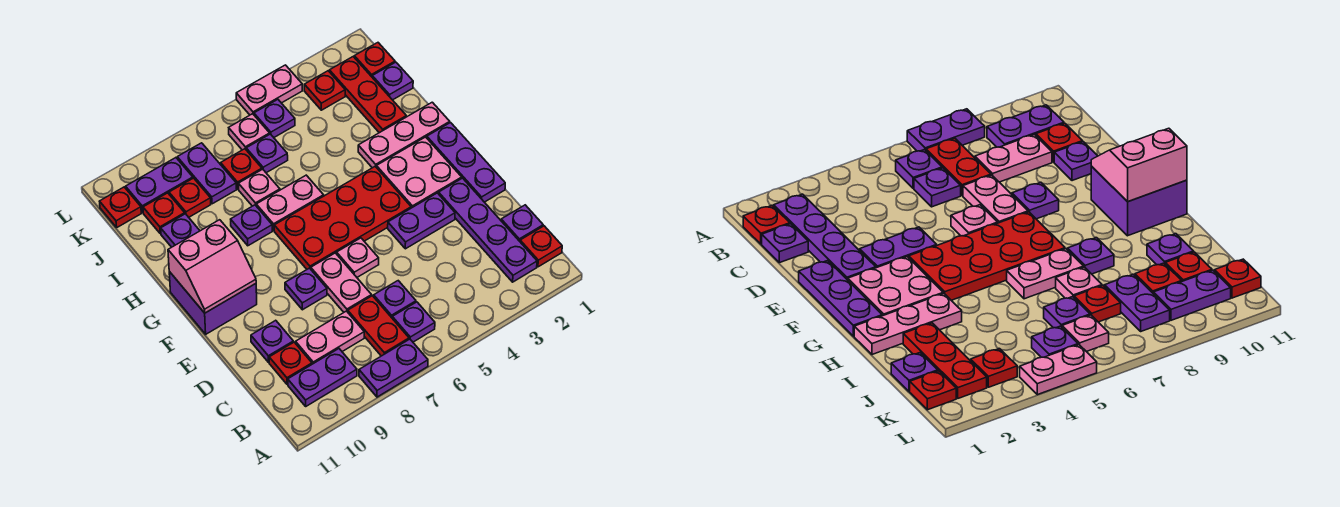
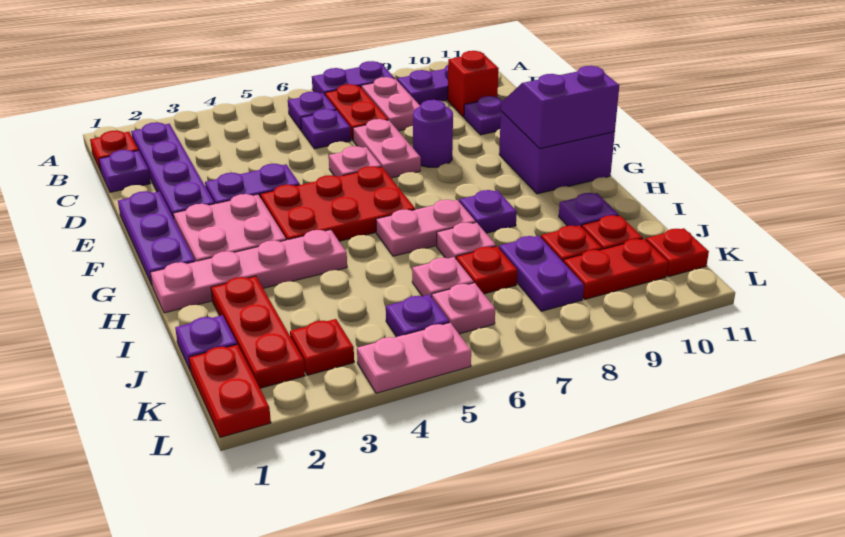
pink 1x2 plate [296,311,364,364] -> pink 1x2 plate turned to [361,77,420,131]
red 1x1 plate [269,342,312,384] -> red 1x1 brick [448,51,499,117]
purple 1x1 plate [285,268,327,310] -> purple 1x1 round brick [413,100,453,167]
red 2x4 plate [274,166,411,269] -> red 2x3 plate [260,166,415,241]
pink 2x2 slope [168,220,256,313] -> purple 2x2 slope [501,66,619,149]
pink 1x3 plate [358,102,450,168] -> pink 1x4 plate [150,230,347,313]
purple 1x1 plate [246,134,288,173] -> pink 1x1 plate [412,257,474,297]
red 1x1 plate [354,43,395,77] -> red 1x2 plate [189,345,271,438]
purple 1x2 plate [126,158,193,213] -> red 1x2 plate [563,239,668,299]

